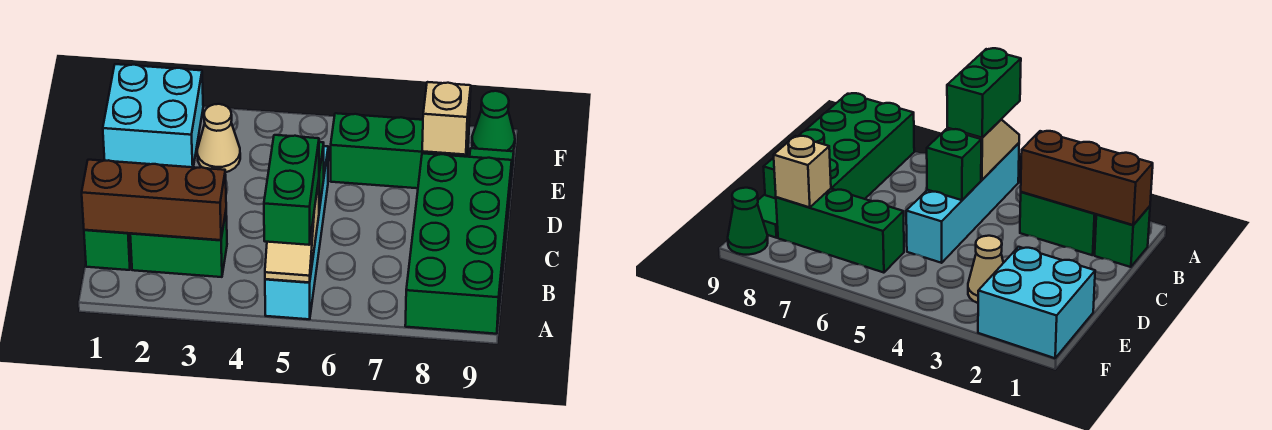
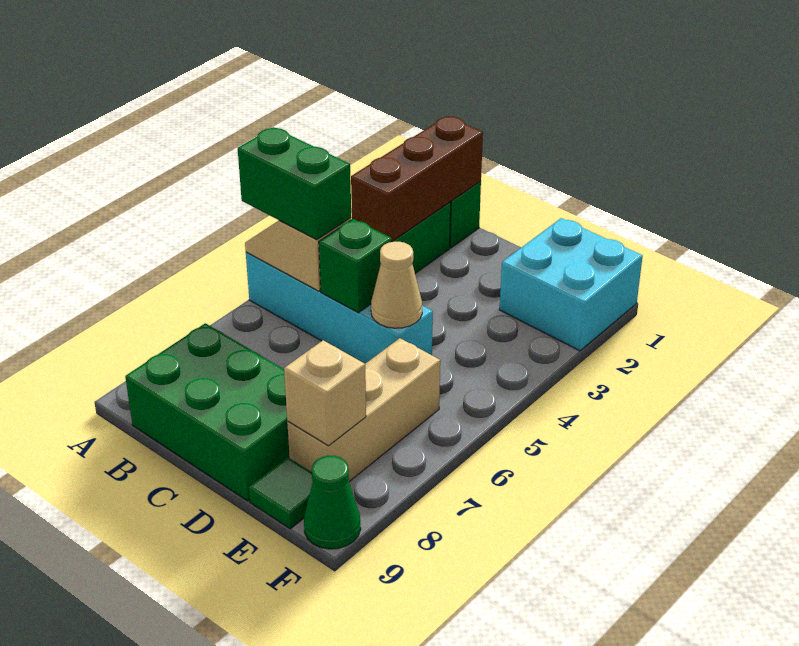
green 2x4 brick [405,153,512,334] -> green 2x3 brick [125,323,290,501]
tan 1x1 cone [197,104,240,172] -> tan 1x1 cone moved to [371,242,422,328]
green 1x3 brick [331,113,469,188] -> tan 1x3 brick [287,338,440,481]

